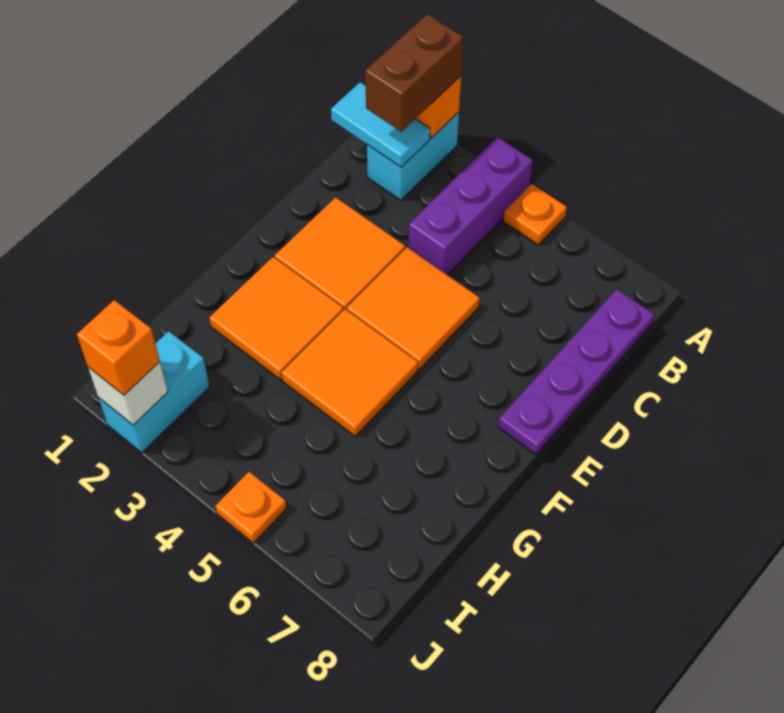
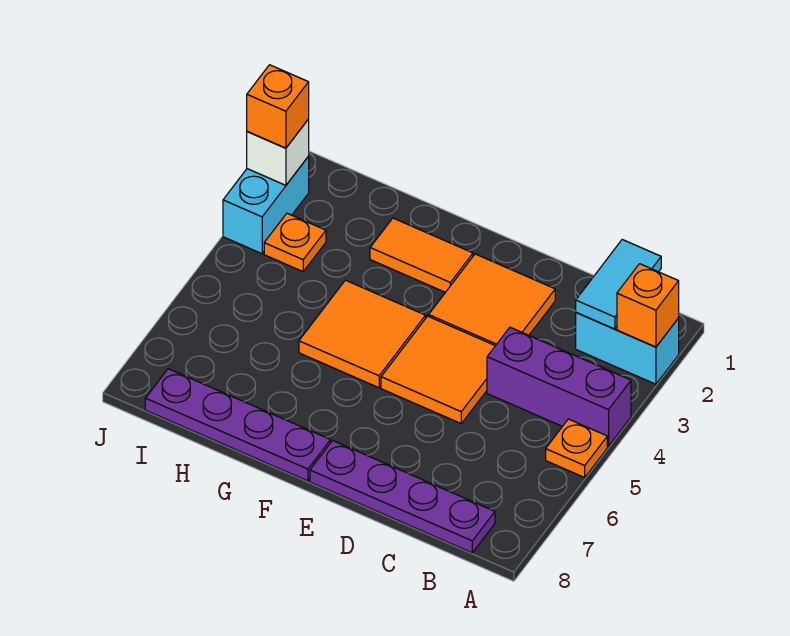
brown 1x2 brick [365,14,464,132] -> none
orange 2x2 tile [209,257,343,380] -> orange 1x2 tile [370,218,473,292]
none -> purple 1x4 plate [145,369,331,481]
cyan 1x2 brick [99,331,210,453] -> cyan 1x2 brick turned to [223,157,309,254]
orange 1x1 plate [215,472,287,543] -> orange 1x1 plate moved to [264,213,326,272]

